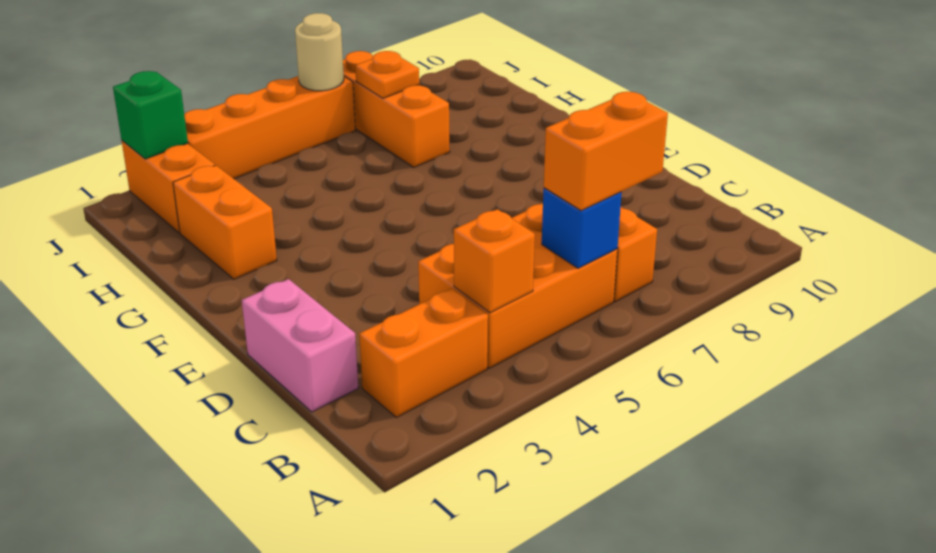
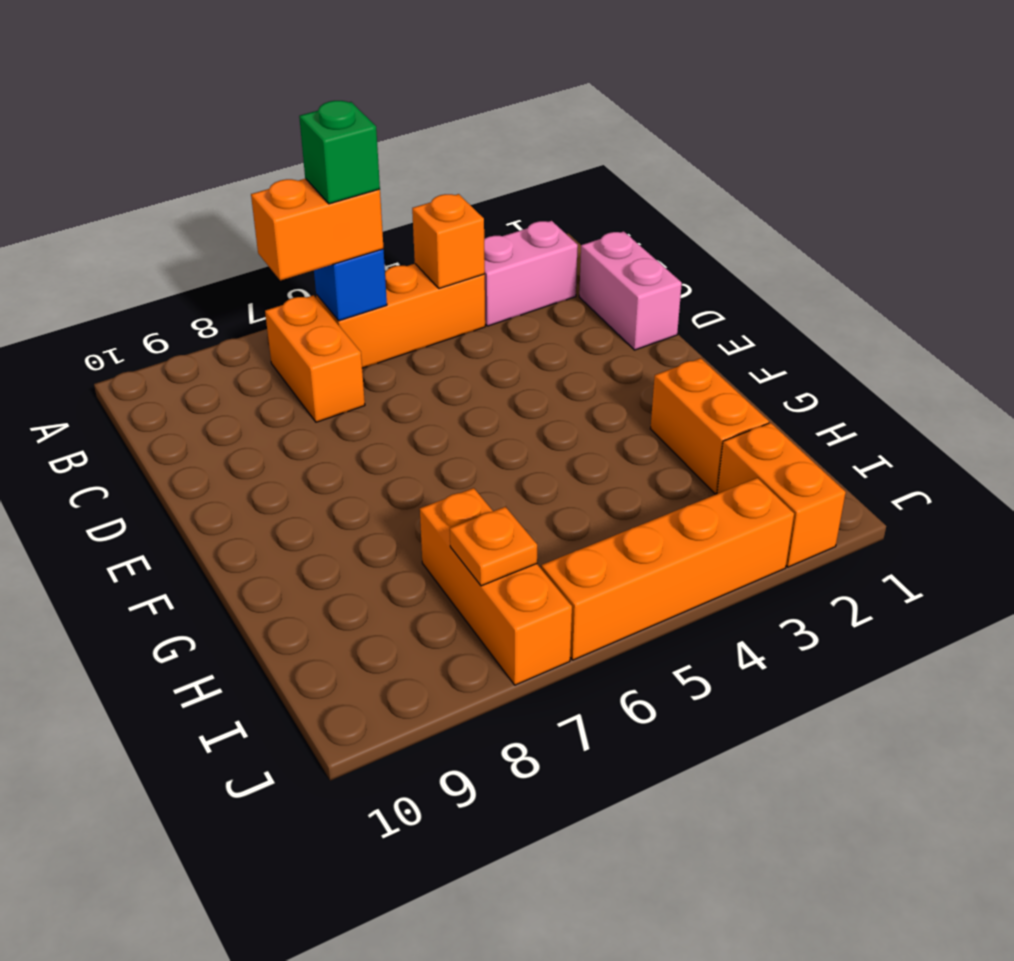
orange 1x2 brick [359,289,488,417] -> pink 1x2 brick [484,221,578,326]
orange 2x3 brick [418,203,617,368] -> orange 1x3 brick [316,264,485,368]
green 1x1 brick [113,71,188,159] -> green 1x1 brick moved to [299,101,380,204]
tan 1x1 round brick [295,13,344,91] -> none

